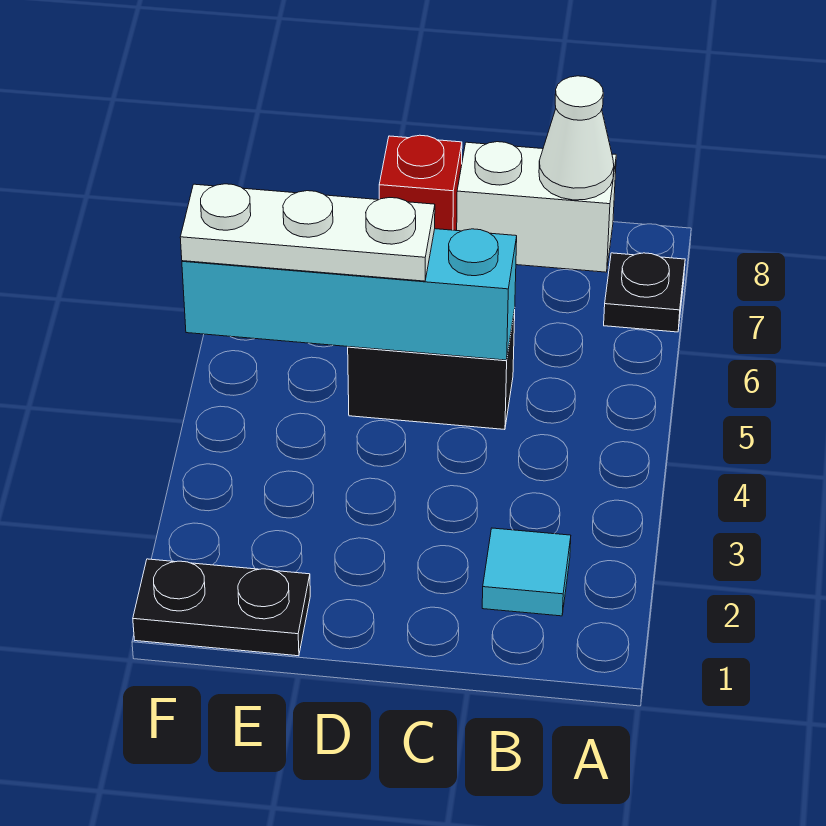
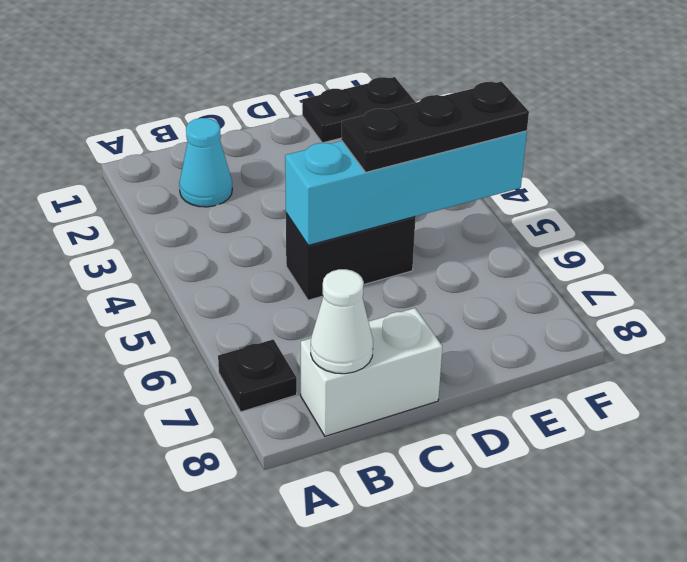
cyan 1x1 tile [482,528,571,616] -> cyan 1x1 cone [179,118,232,207]
white 1x3 plate [180,184,435,281] -> black 1x3 plate [341,81,529,172]
red 1x1 brick [379,135,462,231] -> none

